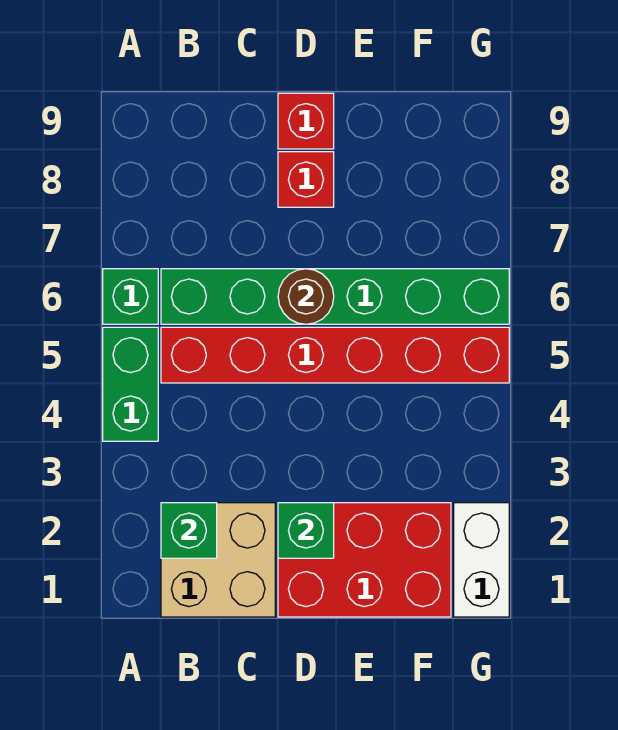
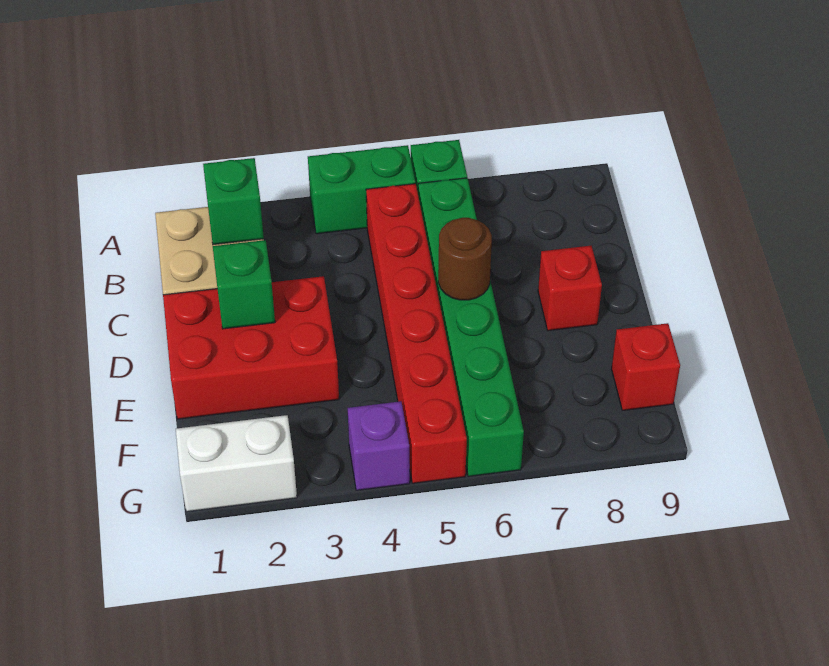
red 2x3 brick [278,503,451,617] -> red 2x3 brick turned to [163,276,339,419]
red 1x1 brick [278,93,334,149] -> red 1x1 brick moved to [611,323,680,411]
none -> purple 1x1 brick [348,401,410,490]

